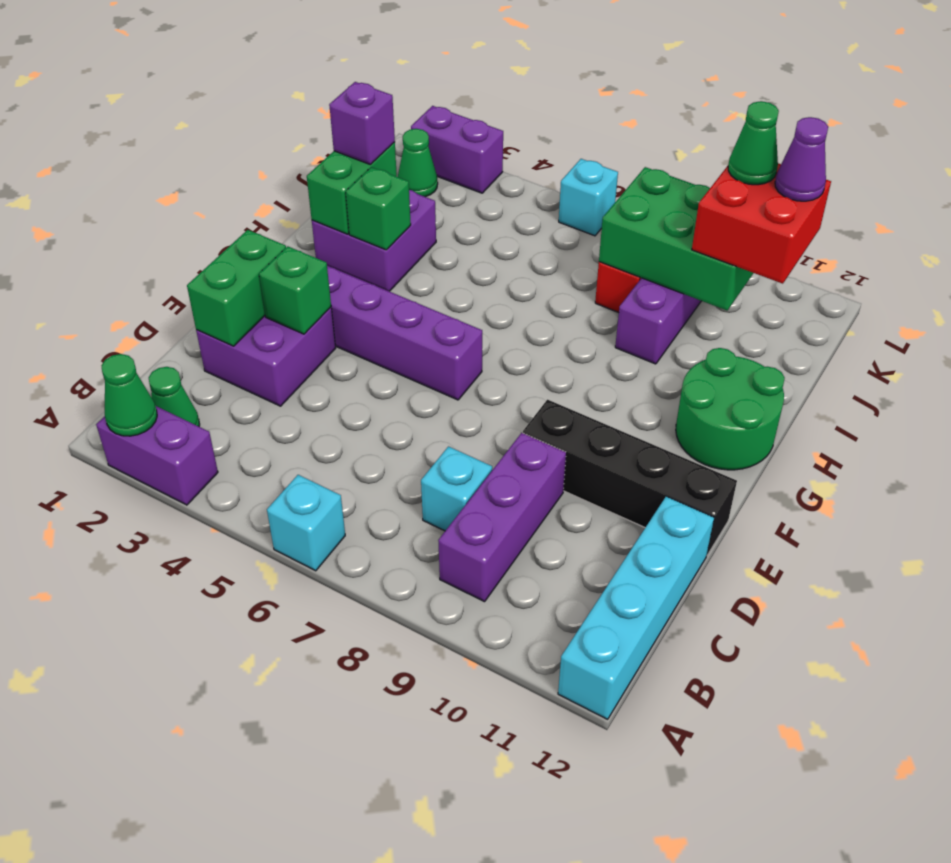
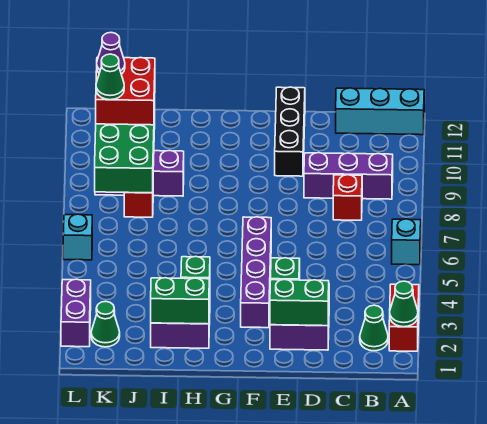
purple 1x2 brick [96,406,218,505] -> red 1x2 brick [389,284,419,351]
cyan 1x4 brick [558,496,714,719] -> cyan 1x3 brick [336,88,424,135]
cyan 1x1 brick [421,447,492,531] -> red 1x1 brick [333,175,362,220]
black 1x4 brick [523,400,737,555] -> black 1x3 brick [275,87,305,176]
green 2x2 round brick [676,348,785,470] -> none
purple 1x1 brick [329,82,395,165] -> none

